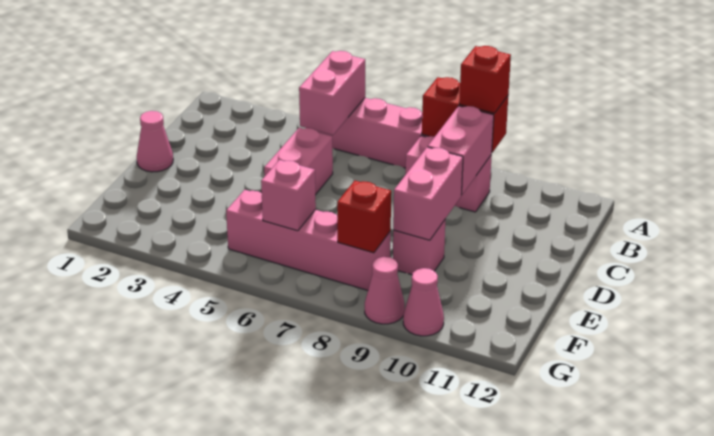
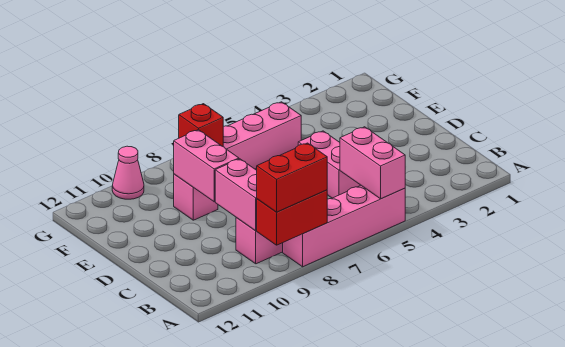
red 1x1 brick [459,46,511,113] -> red 1x2 brick [257,143,327,212]
pink 1x1 cone [137,111,173,172] -> none
pink 1x1 brick [261,160,316,231] -> none
pink 1x1 cone [365,257,405,324] -> none

